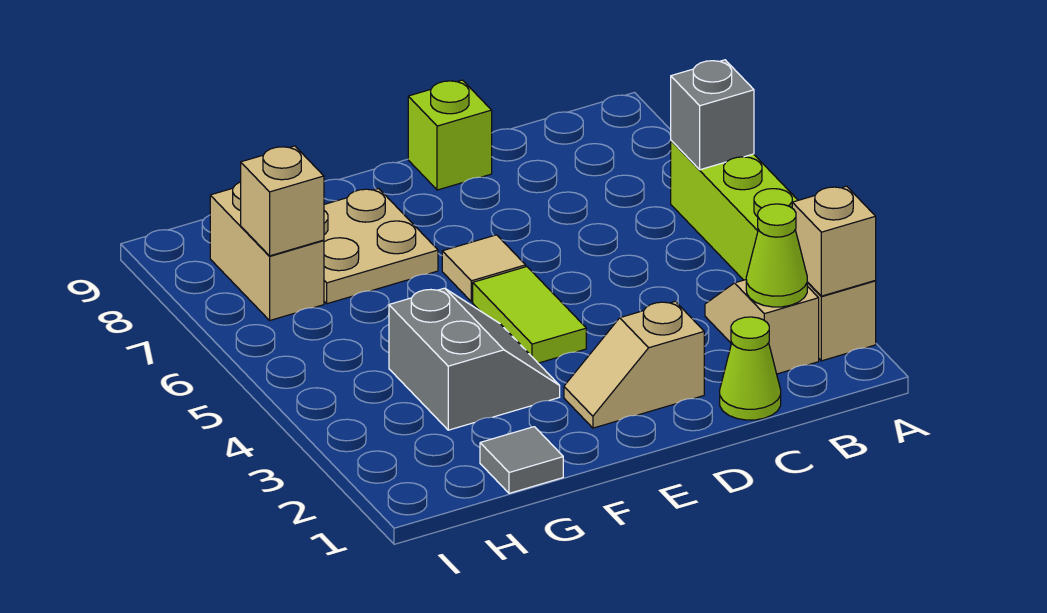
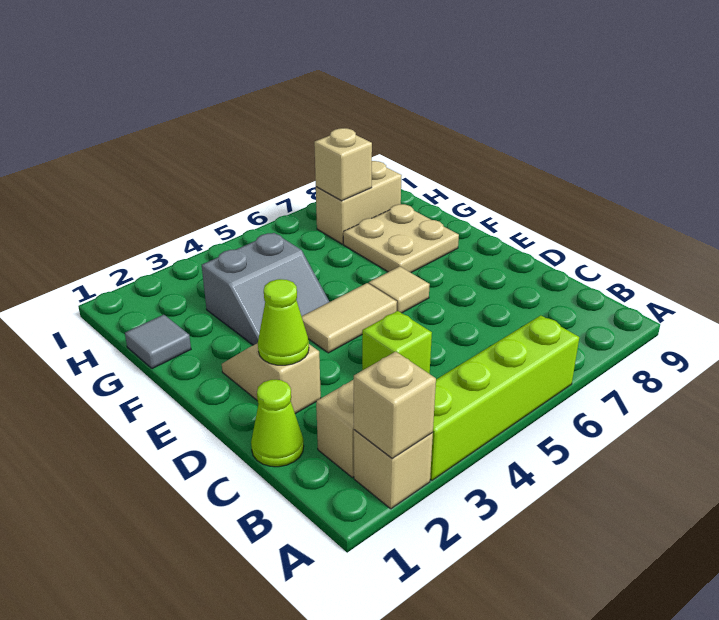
grey 1x1 brick [671,60,754,170] -> none
lime 1x1 cone [746,204,807,307] -> lime 1x1 cone moved to [258,279,309,365]
lime 1x1 brick [408,80,492,190] -> lime 1x1 brick moved to [362,311,432,374]
lime 1x2 tile [473,267,586,363] -> tan 1x2 tile [302,283,397,353]

